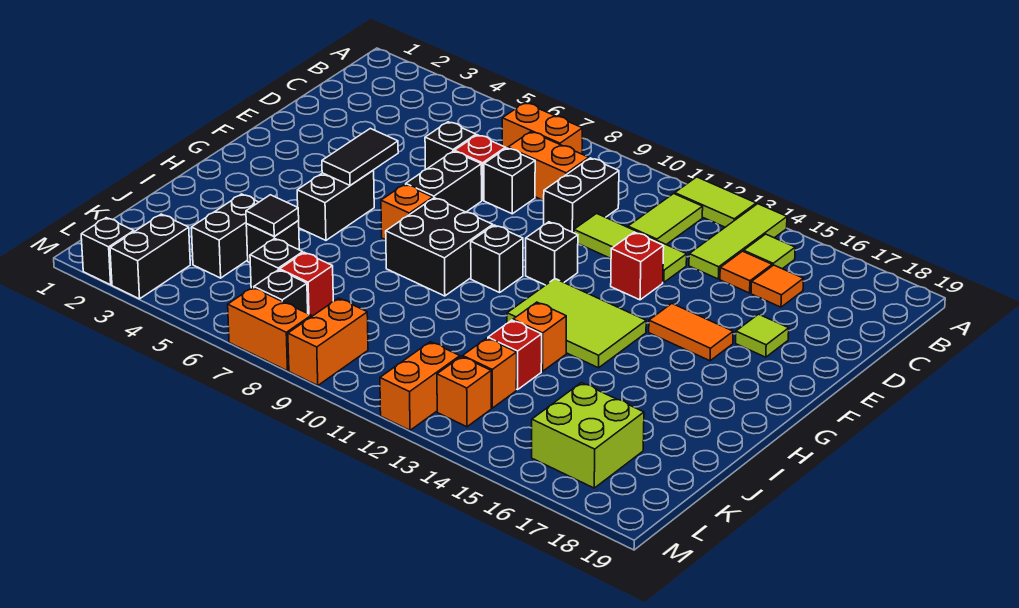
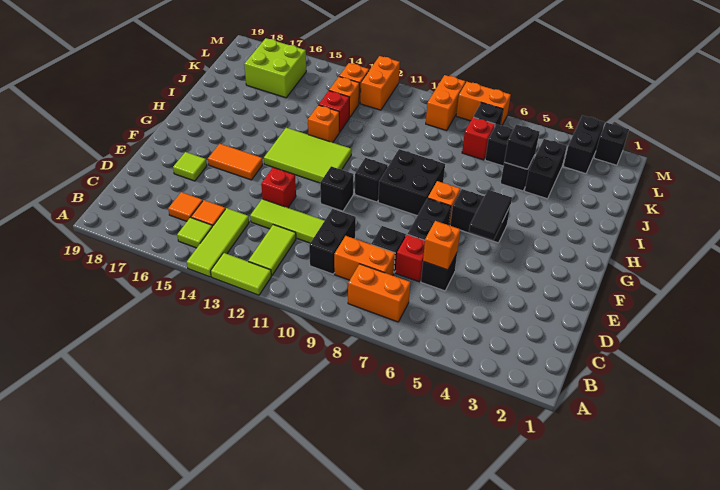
none -> orange 1x1 brick [423,221,460,270]
black 1x2 brick [297,170,374,240] -> black 1x2 brick turned to [450,189,510,243]
black 1x1 tile [246,195,299,236] -> black 1x1 brick [504,124,539,169]

